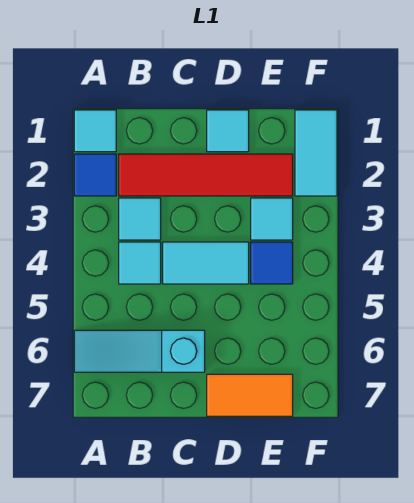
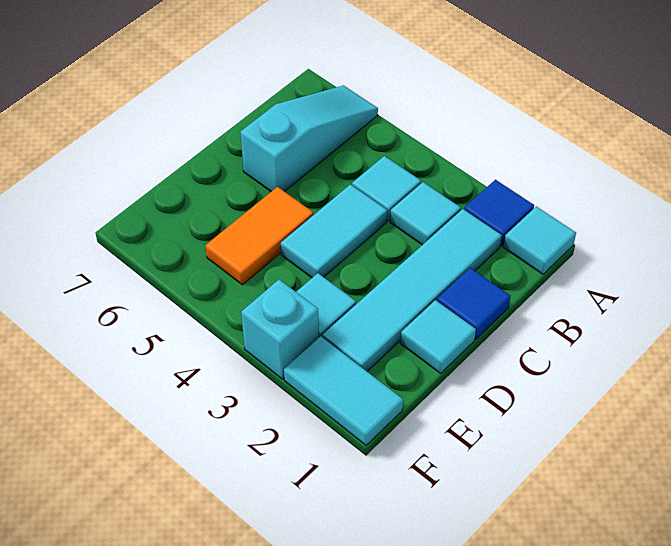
red 1x4 tile [119,154,293,196] -> cyan 1x4 tile [323,209,502,371]
orange 1x2 tile [207,374,293,416] -> orange 1x2 tile moved to [205,187,313,285]
blue 1x1 tile [251,242,293,284] -> blue 1x1 tile moved to [437,268,510,339]
none -> cyan 1x1 brick [241,280,319,379]

